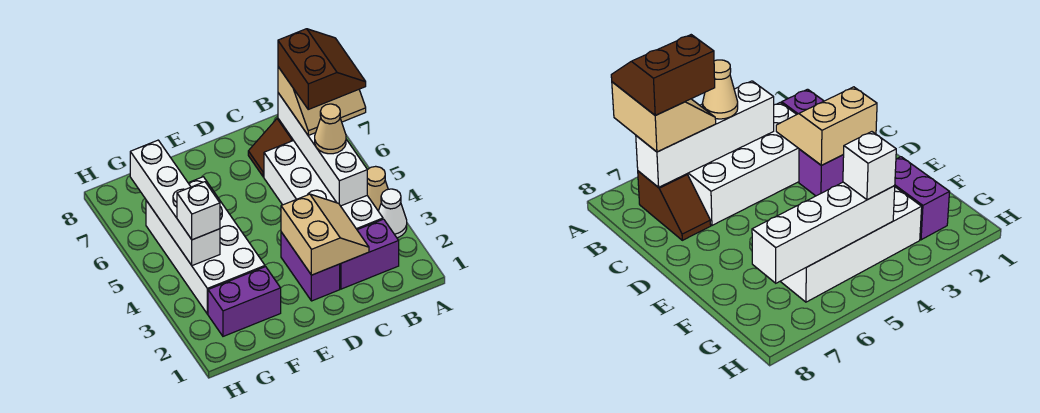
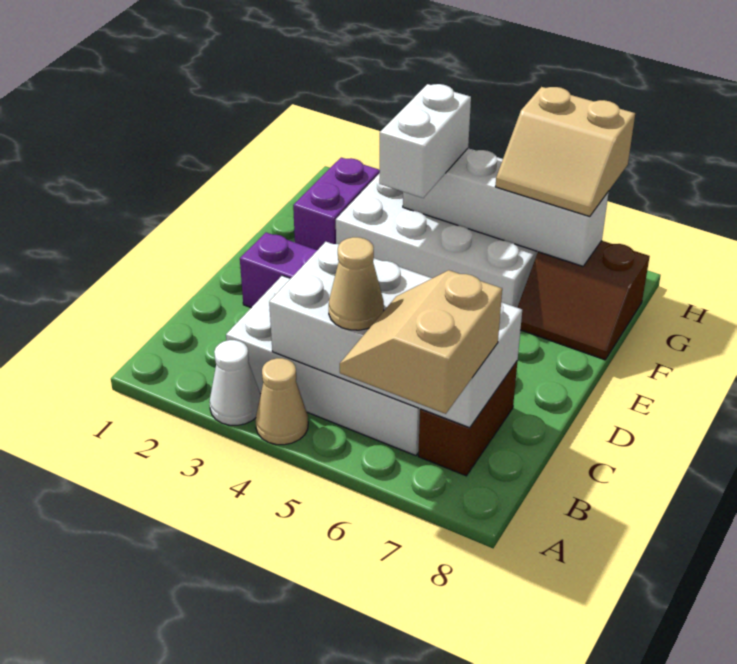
brown 2x2 slope [278,29,366,109] -> brown 2x2 slope moved to [517,241,650,360]
purple 1x2 brick [340,219,399,289] -> none
white 1x4 brick [278,93,367,206] -> white 2x4 brick [269,242,522,428]
brown 1x2 slope [248,118,293,177] -> brown 1x2 brick [418,362,517,476]
tan 2x2 slope [281,194,369,275] -> tan 2x2 slope moved to [495,87,635,217]
white 1x1 brick [177,182,220,240] -> white 1x2 brick [379,84,471,198]

